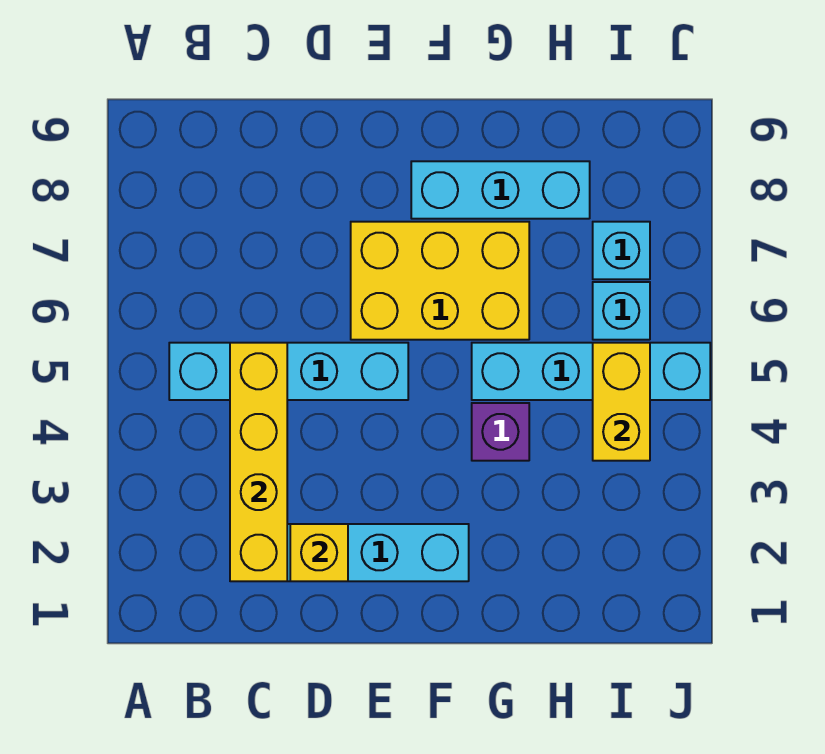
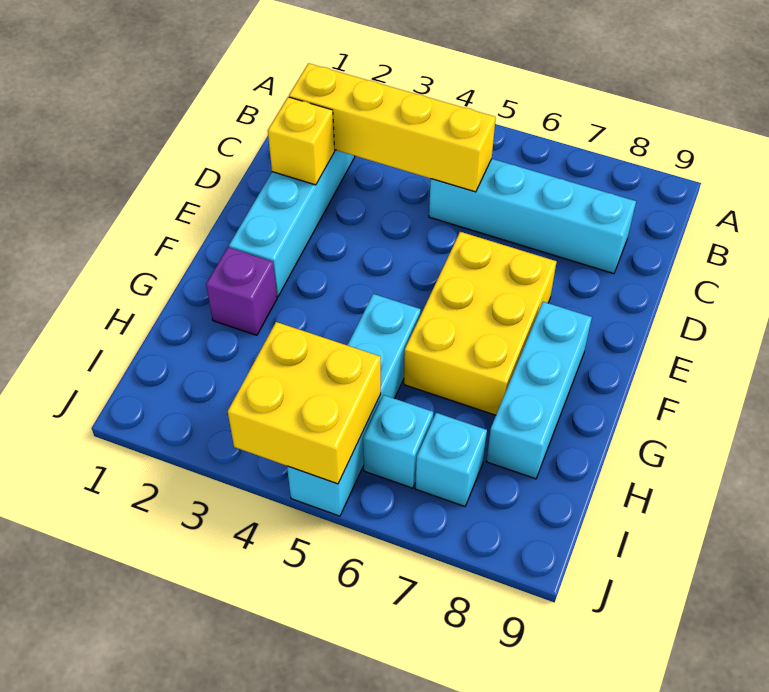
cyan 1x4 brick [169,343,408,400] -> cyan 1x4 brick turned to [429,159,636,274]
purple 1x1 brick [472,403,529,461] -> purple 1x1 brick moved to [206,247,277,335]
yellow 1x2 brick [593,343,650,461] -> yellow 2x2 brick [228,322,381,484]

